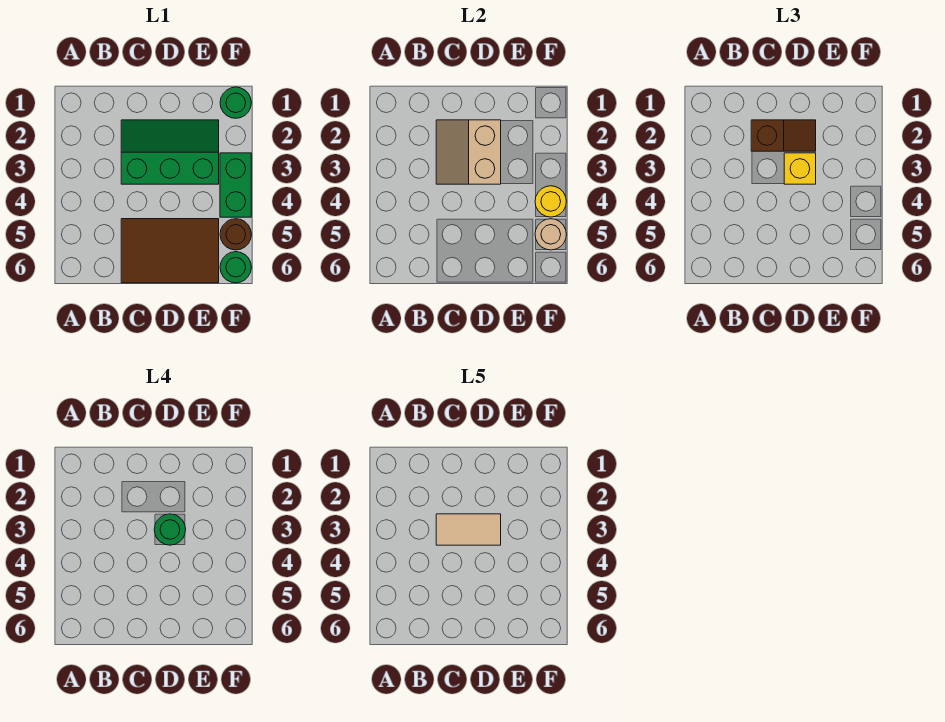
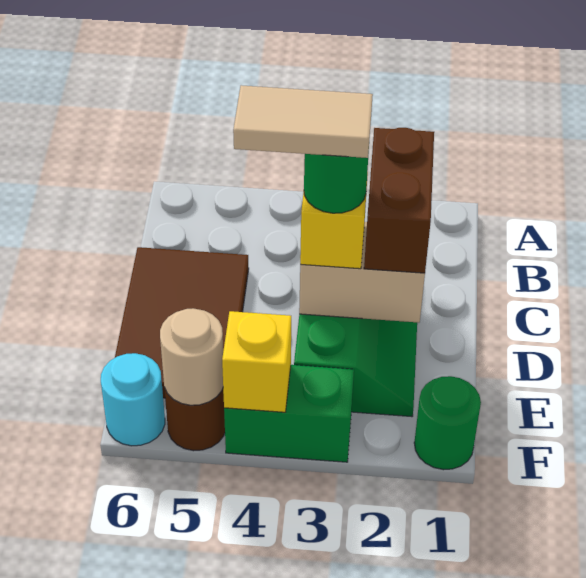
brown 1x2 slope [751,120,816,151] -> brown 1x2 brick [364,128,434,273]
tan 1x2 tile [436,514,501,545] -> tan 1x2 tile turned to [233,85,373,158]
yellow 1x1 round brick [535,186,566,217] -> yellow 1x1 brick [222,311,291,412]
green 1x1 round brick [220,252,251,283] -> cyan 1x1 round brick [101,353,165,446]

